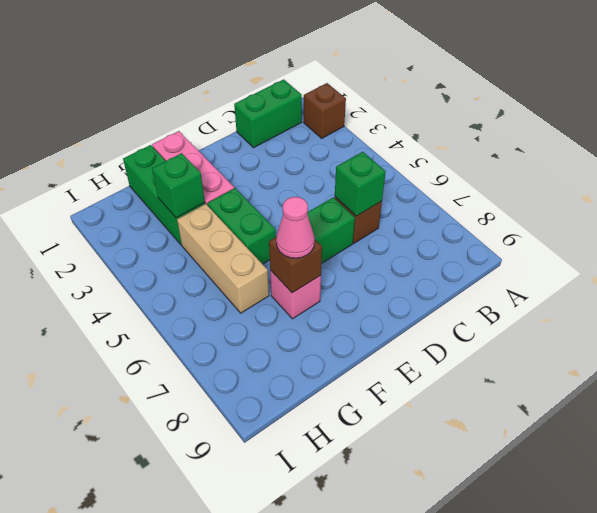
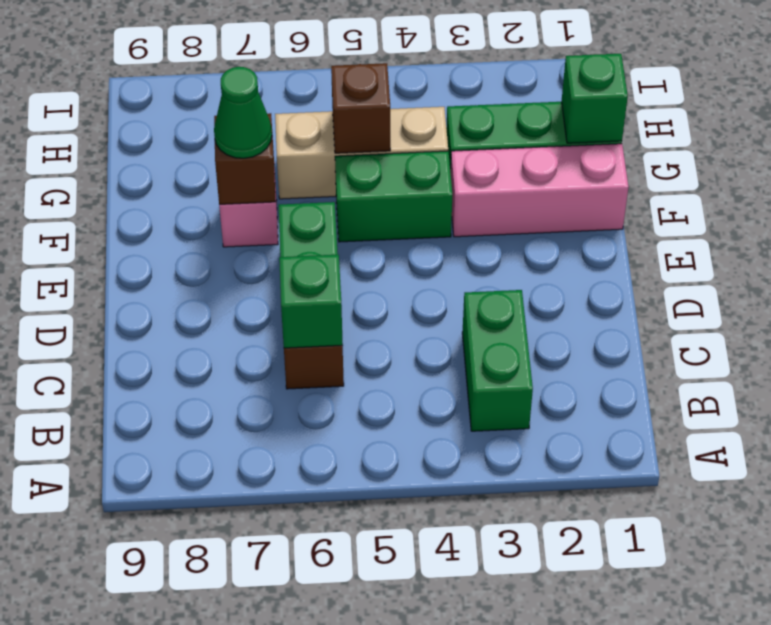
brown 1x1 brick [304,83,346,138] -> brown 1x1 brick moved to [331,63,390,153]
green 1x2 brick [234,79,302,148] -> green 1x2 brick moved to [462,290,533,431]
pink 1x1 cone [276,197,315,258] -> green 1x1 cone [214,67,272,158]
green 1x1 brick [152,153,205,218] -> green 1x1 brick moved to [562,54,628,143]

